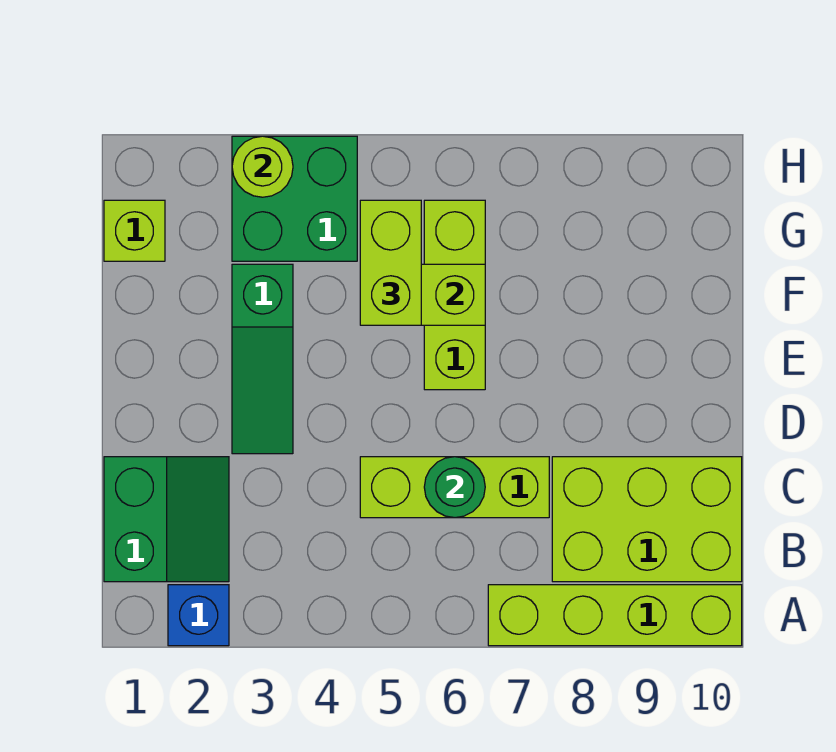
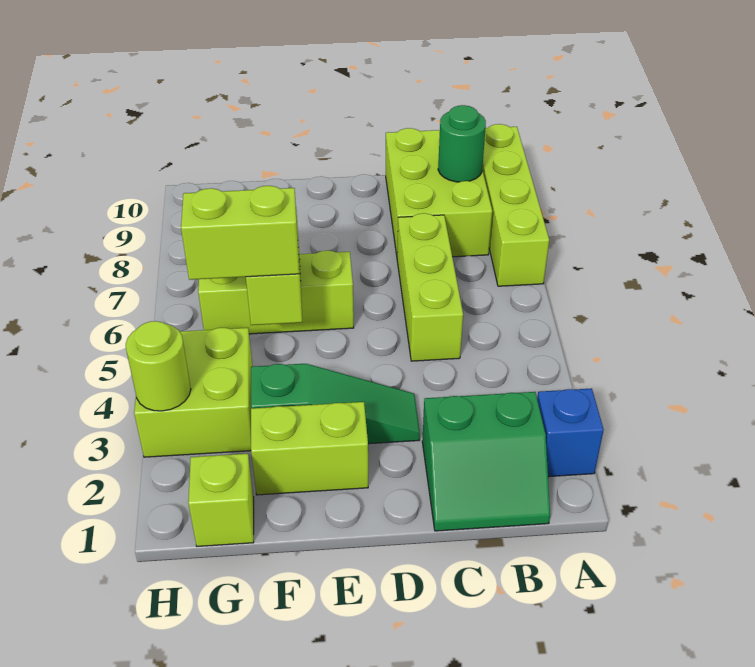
green 2x2 slope [104,457,229,582] -> green 2x2 slope turned to [422,392,550,531]
green 1x1 round brick [424,457,485,518] -> green 1x1 round brick moved to [438,105,486,182]
none -> lime 1x2 brick [251,402,368,495]
green 2x2 brick [232,136,357,261] -> lime 2x2 brick [134,328,253,457]

